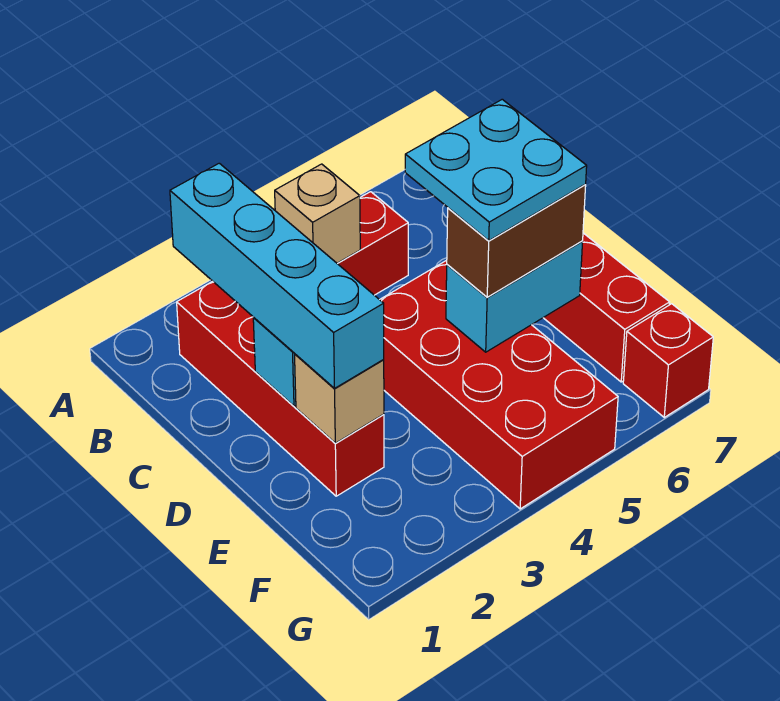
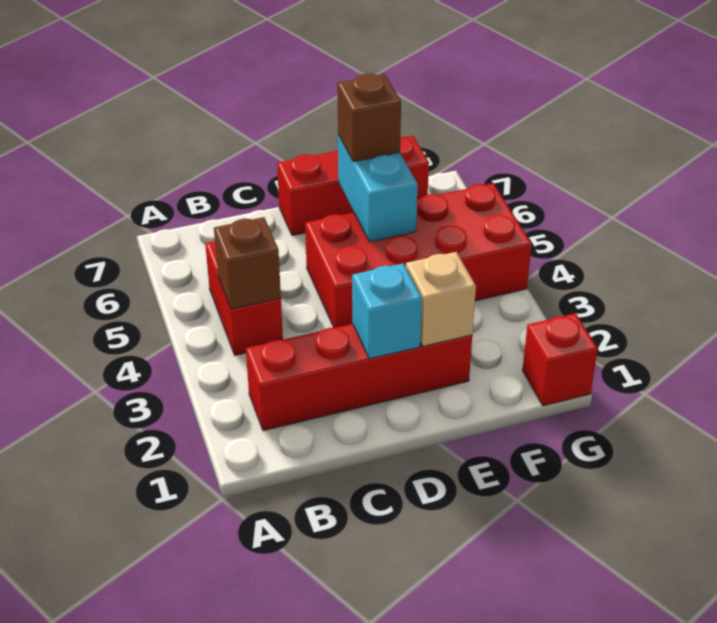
cyan 1x4 brick [170,163,384,388] -> none
tan 1x1 brick [275,164,360,263] -> brown 1x1 brick [214,217,281,309]
cyan 2x2 plate [405,99,587,241] -> none
brown 1x2 brick [447,185,586,297] -> brown 1x1 brick [337,74,401,162]
red 1x1 brick [623,304,713,417] -> red 1x1 brick moved to [522,313,598,406]

